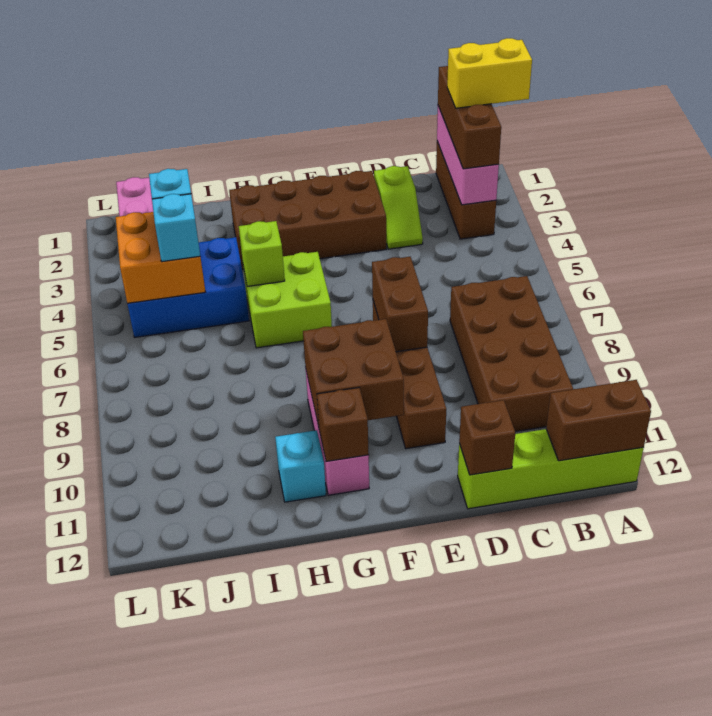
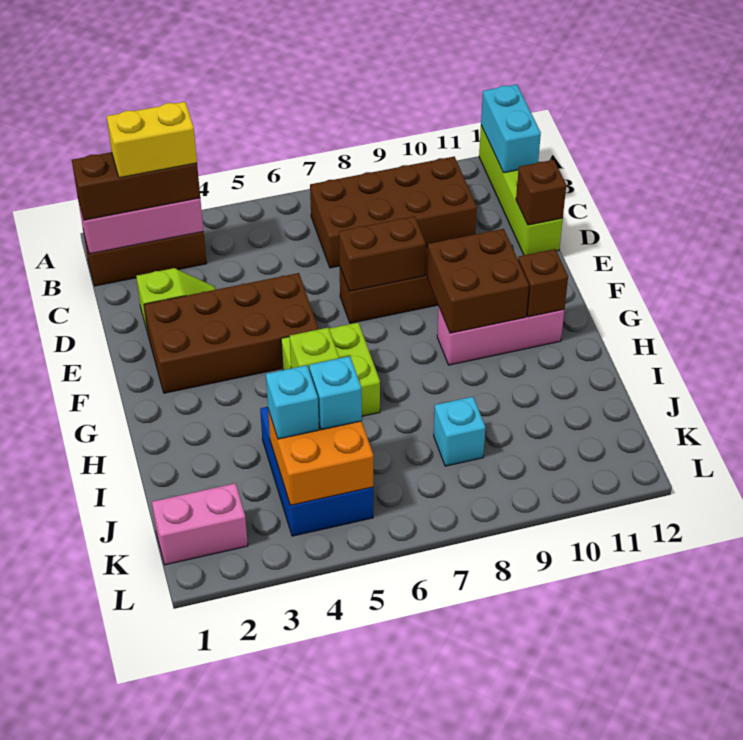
yellow 1x2 brick [447,38,532,108] -> yellow 1x2 brick turned to [107,102,197,178]
brown 1x2 brick [546,380,651,461] -> cyan 1x2 brick [481,84,541,173]
brown 2x4 brick [229,171,386,270] -> brown 2x4 brick turned to [144,273,318,393]
cyan 1x1 brick [275,430,326,502] -> cyan 1x1 brick moved to [434,397,485,466]

